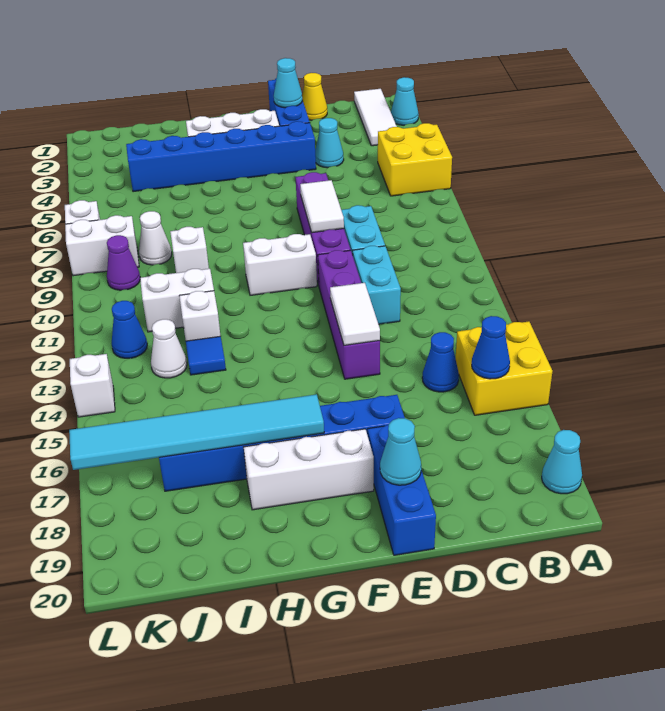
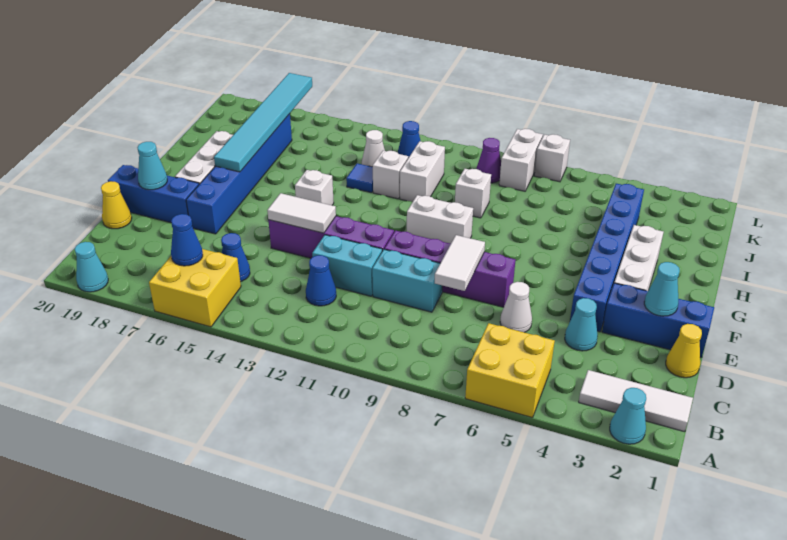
none -> blue 1x1 cone [306,255,336,306]
none -> yellow 1x1 cone [101,181,132,229]
white 1x2 tile [300,180,344,233] -> white 1x2 tile turned to [435,235,485,291]
white 1x2 brick [243,234,317,295] -> white 1x2 brick turned to [407,195,473,244]
white 1x1 cone [139,211,172,265] -> white 1x1 cone moved to [500,282,532,332]
white 1x1 brick [70,354,115,417] -> white 1x1 brick moved to [295,170,334,205]

